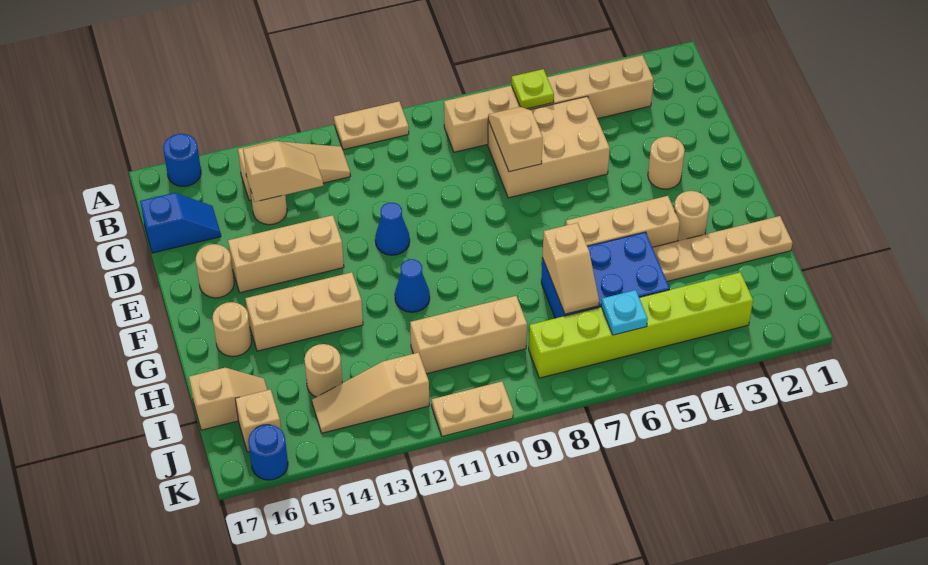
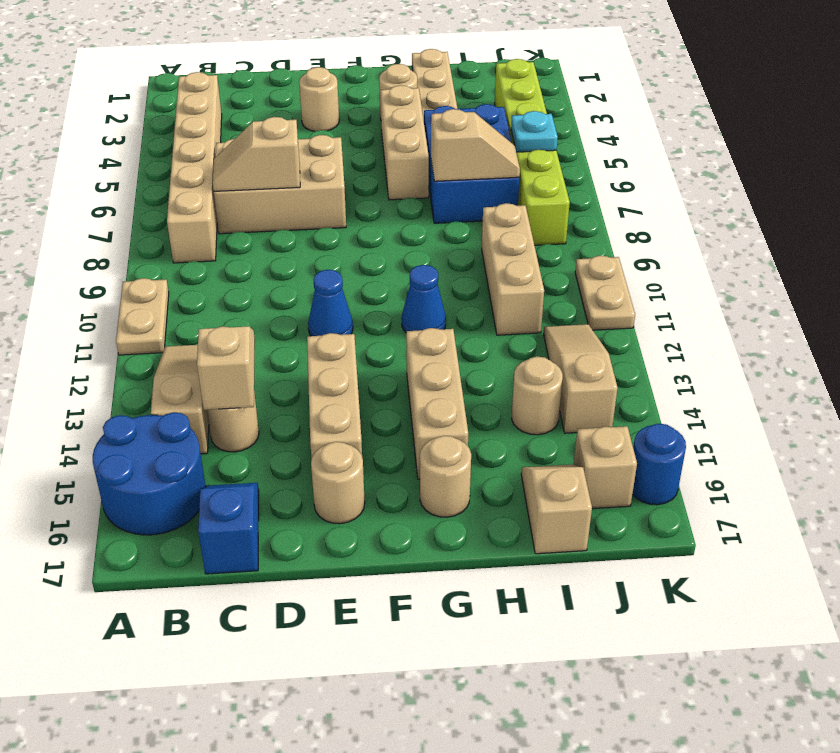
blue 1x1 round brick [163,134,201,186] -> blue 2x2 round brick [93,412,206,535]
lime 1x1 plate [511,69,554,109] -> none
tan 2x3 brick [488,96,610,198] -> tan 2x3 brick turned to [214,135,346,234]
tan 1x3 slope [312,353,430,433] -> tan 1x3 slope turned to [544,324,618,433]

